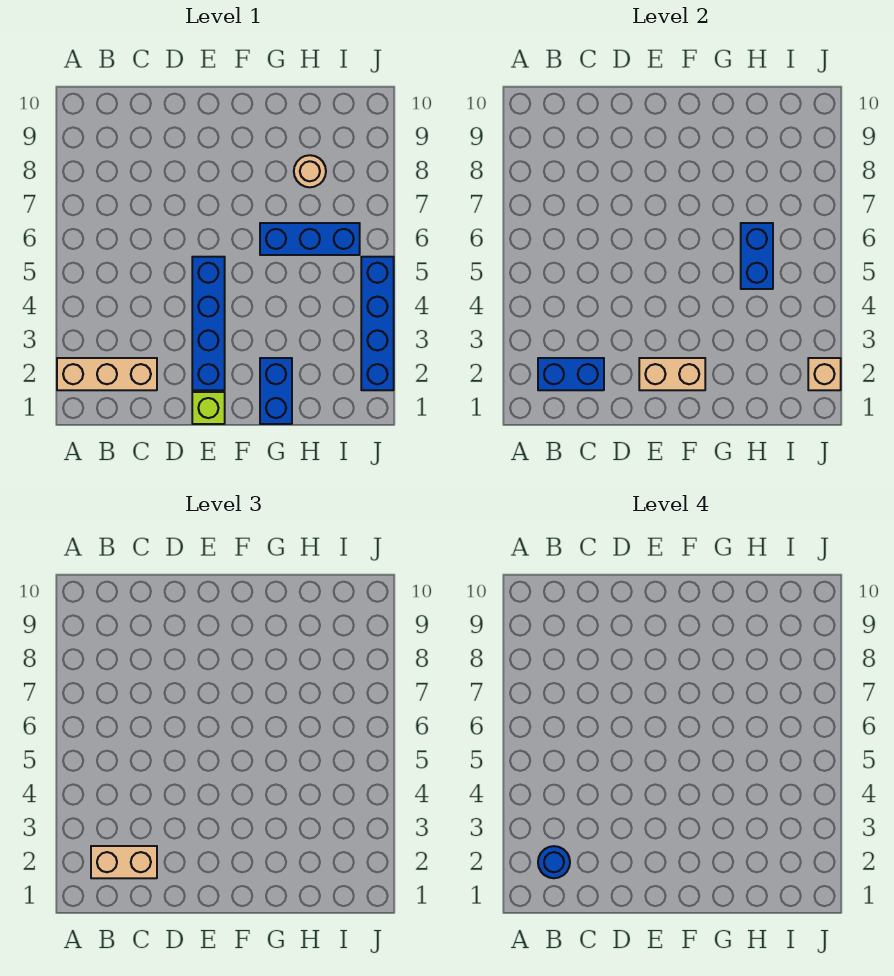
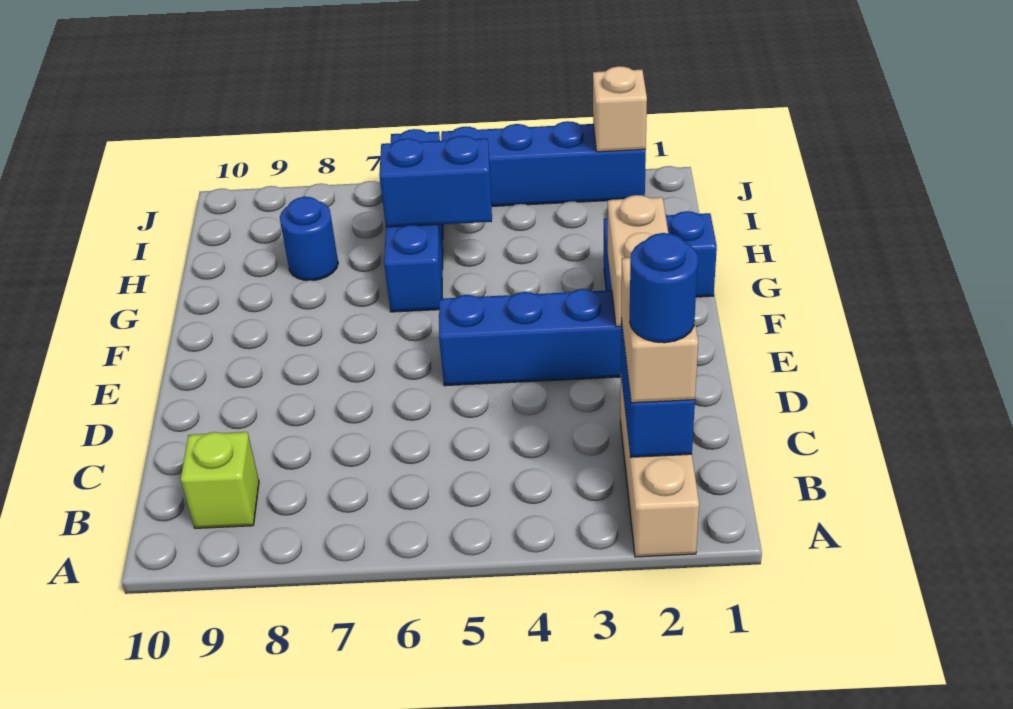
lime 1x1 brick [192,392,225,424] -> lime 1x1 brick moved to [181,432,259,528]
blue 1x3 brick [260,223,360,255] -> blue 1x4 brick [384,129,443,312]
tan 1x1 round brick [294,155,326,187] -> blue 1x1 round brick [280,197,338,281]

